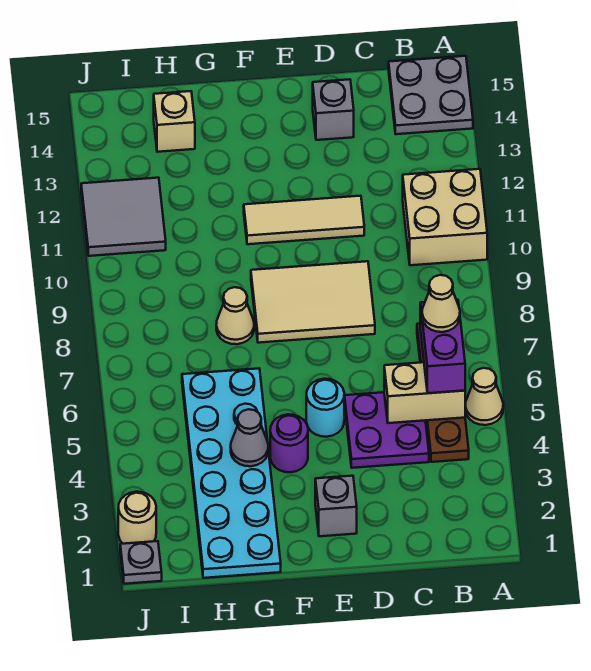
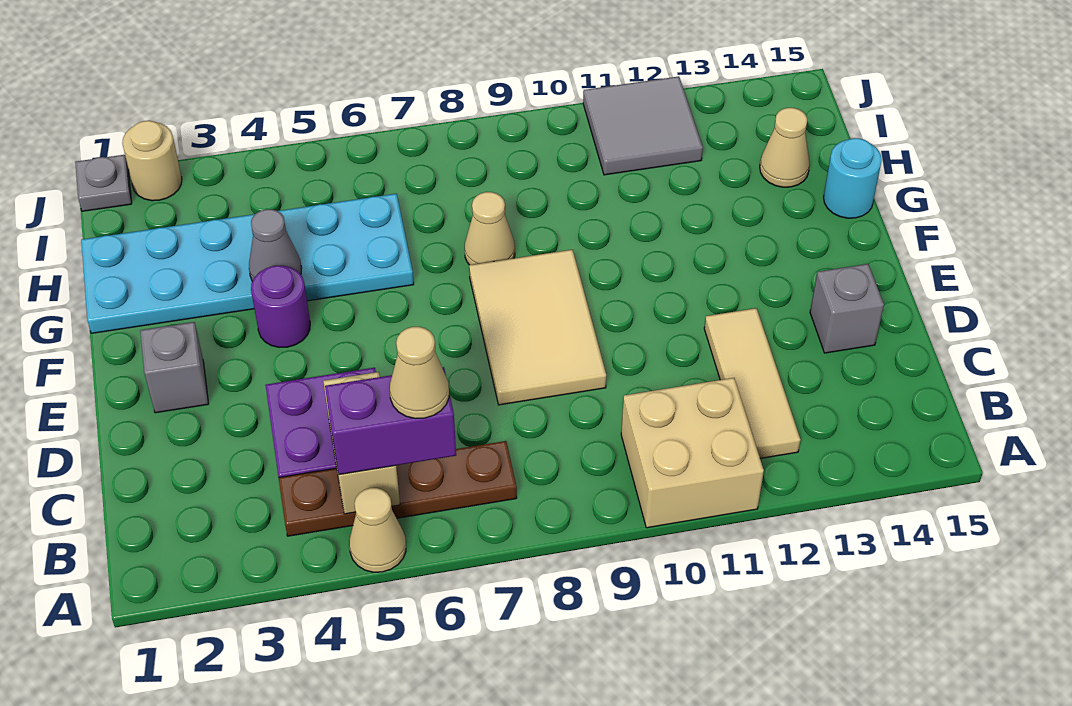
grey 2x2 plate [389,56,473,134] -> none
tan 1x3 tile [244,196,364,244] -> tan 1x3 tile moved to [704,308,800,459]
cyan 1x1 round brick [306,379,344,437] -> cyan 1x1 round brick moved to [824,138,882,218]
tan 1x1 brick [154,91,195,152] -> tan 1x1 cone [760,108,810,187]

